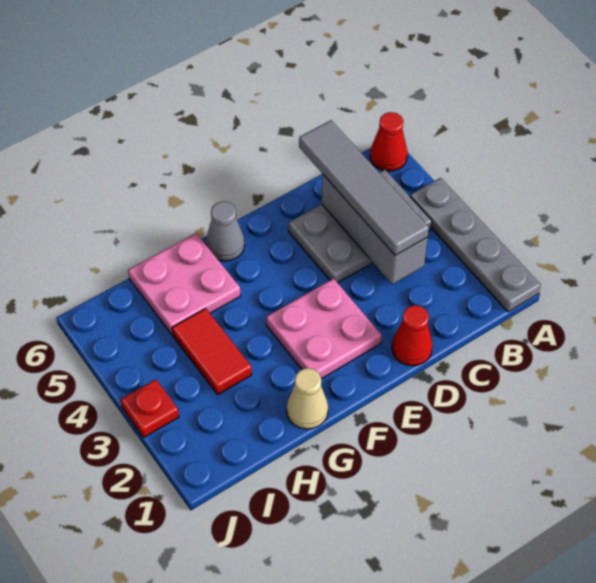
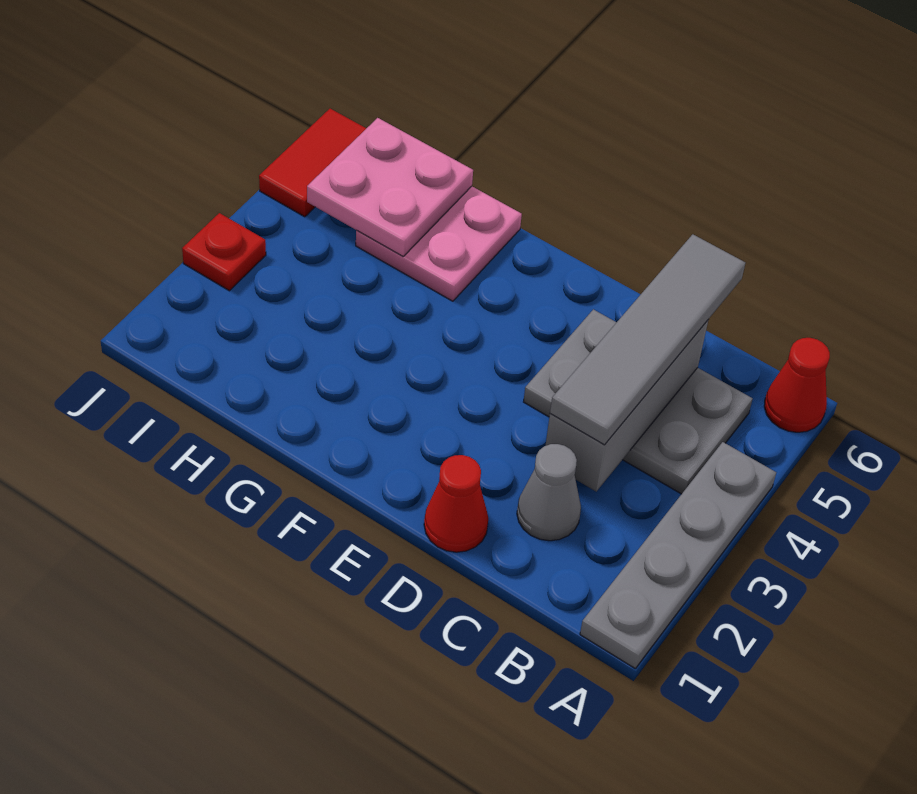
pink 2x2 plate [266,279,382,379] -> pink 2x2 plate moved to [307,118,473,256]
grey 1x1 cone [206,201,245,261] -> grey 1x1 cone moved to [517,444,581,541]
tan 1x1 cone [287,368,328,429] -> none
red 1x2 tile [172,309,252,395] -> red 1x2 tile moved to [259,109,366,217]

